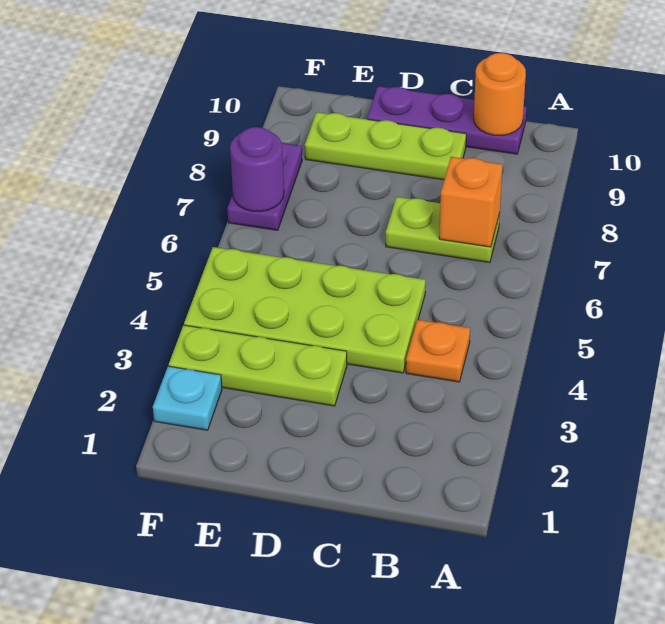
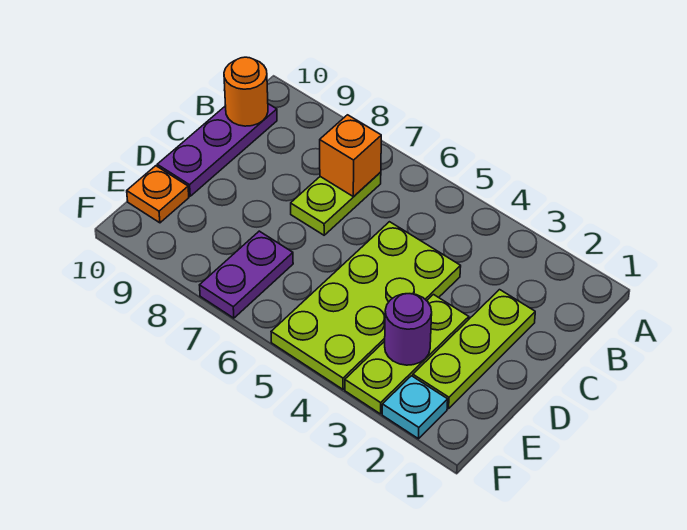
orange 1x1 plate [406,320,470,382] -> orange 1x1 plate moved to [127,166,189,223]
lime 1x3 plate [305,112,466,180] -> lime 1x3 plate moved to [413,290,535,409]
purple 1x2 plate [227,142,302,230] -> purple 1x2 plate turned to [200,231,293,318]
purple 1x1 round brick [230,127,284,211] -> purple 1x1 round brick moved to [385,294,432,365]

